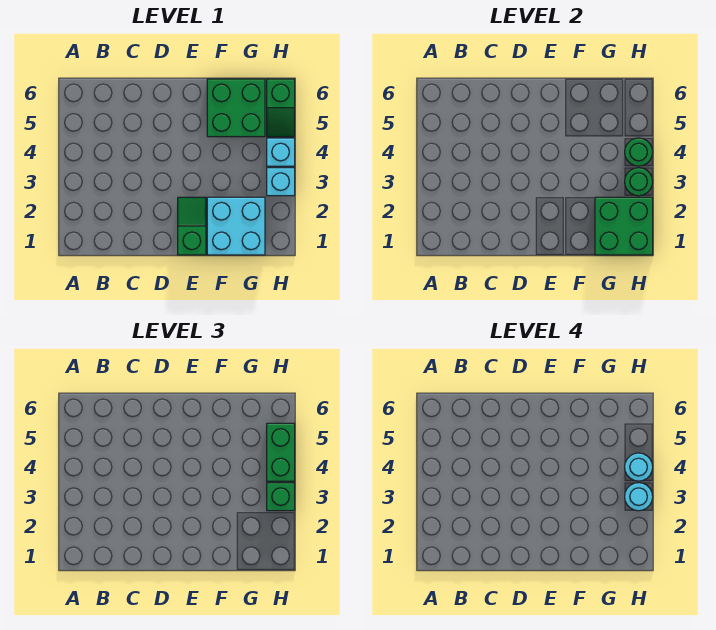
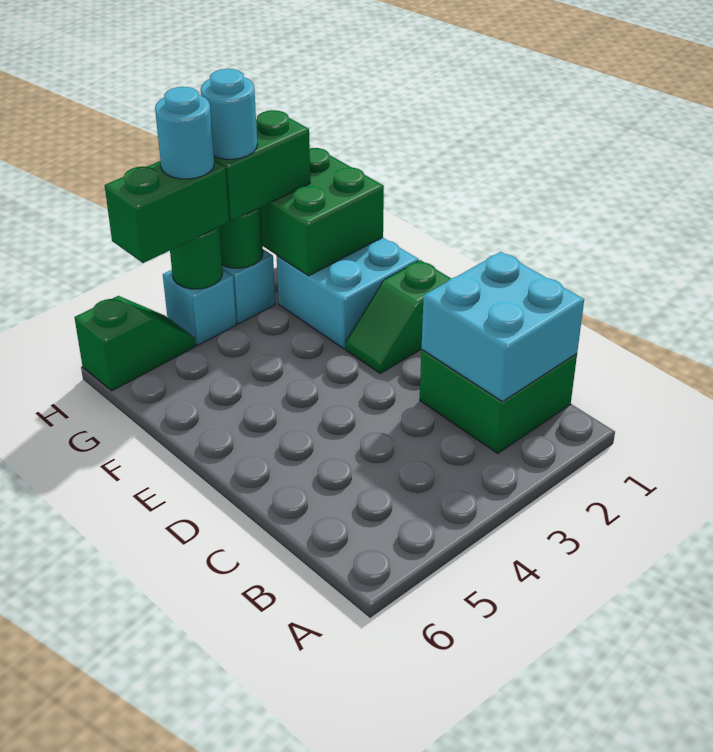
none -> cyan 2x2 brick [421,252,584,402]
green 2x2 brick [207,79,265,137] -> green 2x2 brick moved to [420,350,577,453]
green 1x1 brick [267,483,295,511] -> green 1x2 brick [214,110,310,221]

